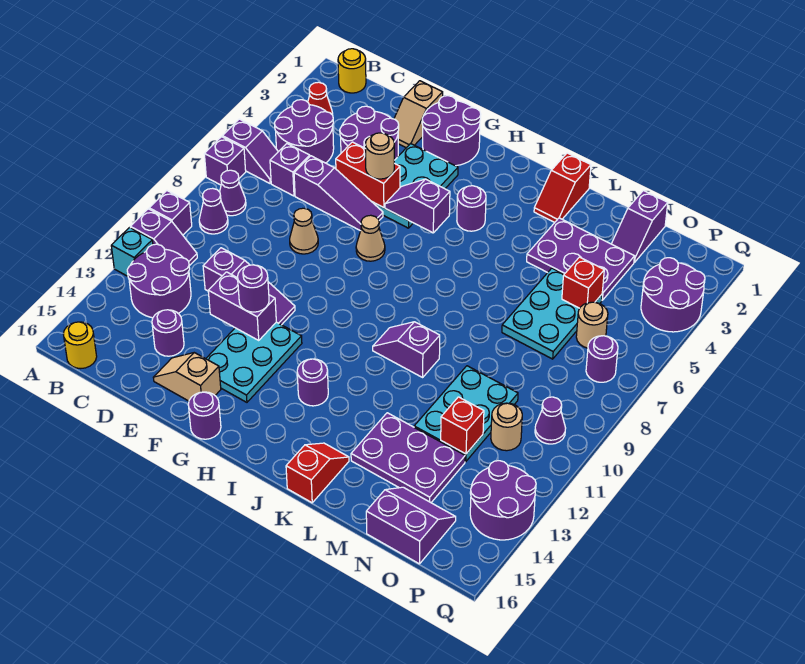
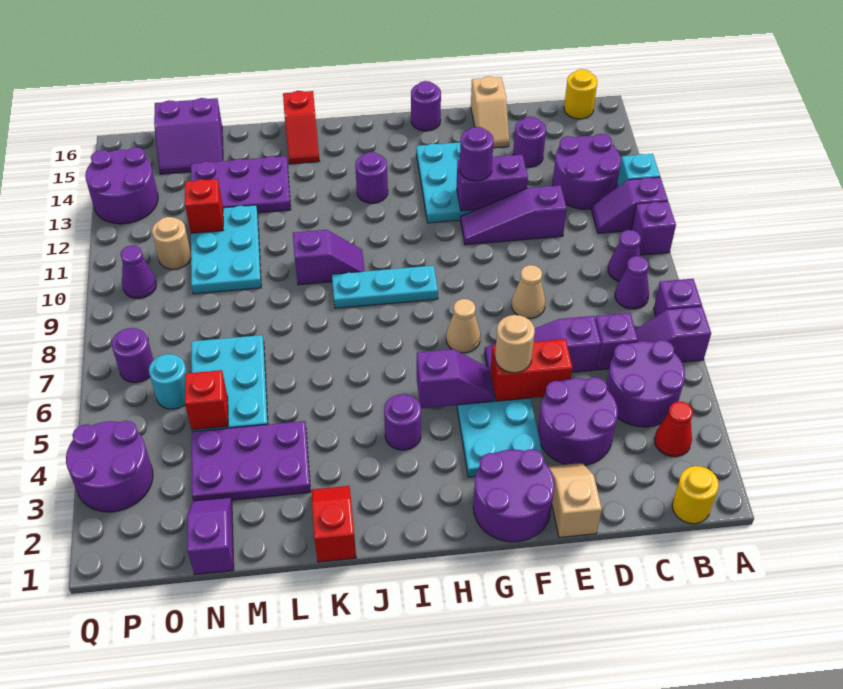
tan 1x2 slope [153,353,221,401] -> tan 1x2 slope turned to [471,76,509,148]
none -> cyan 1x3 plate [332,265,438,308]
tan 1x1 round brick [576,302,608,348] -> cyan 1x1 round brick [149,354,187,409]

